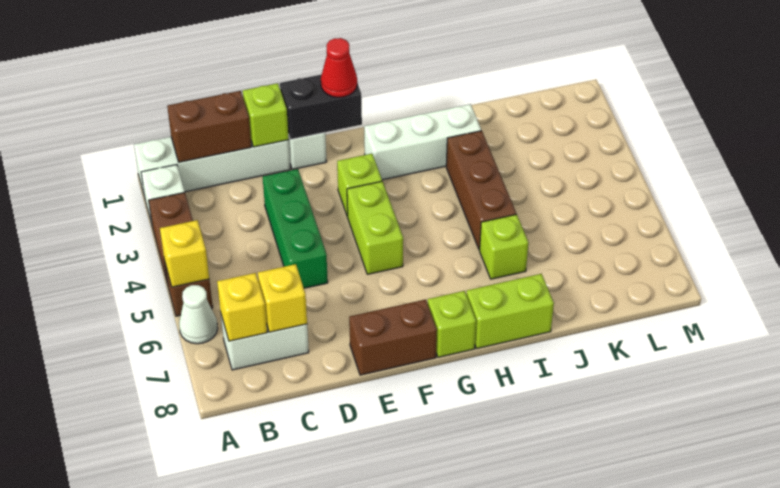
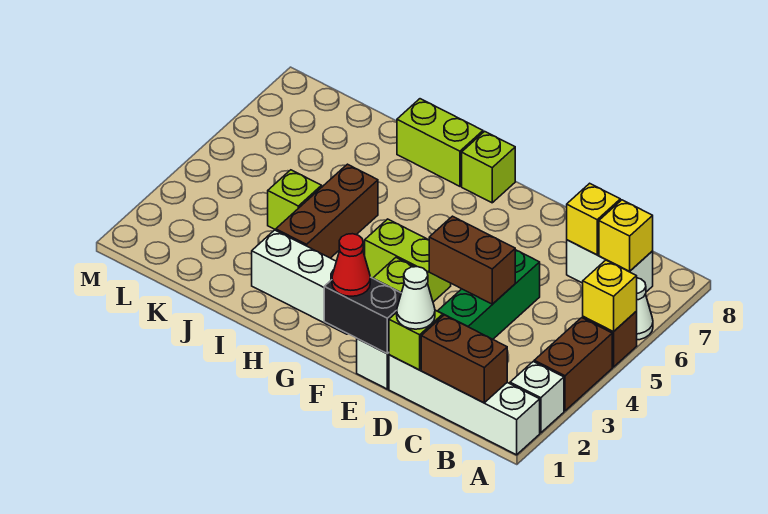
none -> white 1x1 cone [397,267,435,329]
brown 1x2 brick [349,299,437,375] -> brown 1x2 brick moved to [429,216,515,304]
lime 1x2 brick [347,181,403,274] -> lime 1x2 brick turned to [365,219,451,302]
lime 1x1 brick [480,214,528,279] -> lime 1x1 brick moved to [268,170,322,230]

